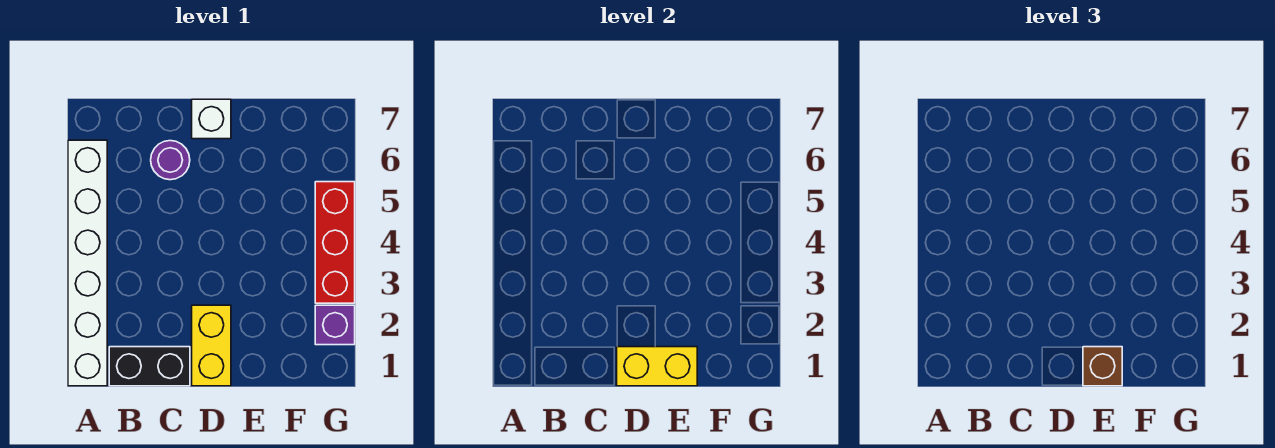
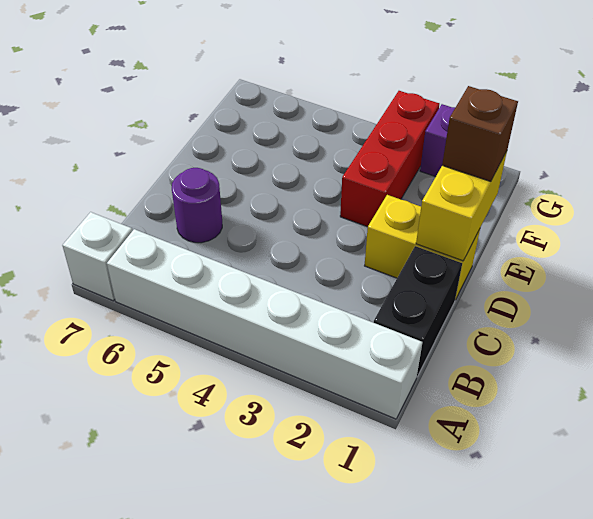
white 1x1 brick [192,99,231,139] -> white 1x1 brick moved to [62,212,132,301]
red 1x3 brick [315,182,355,303] -> red 1x3 brick turned to [340,91,439,227]

